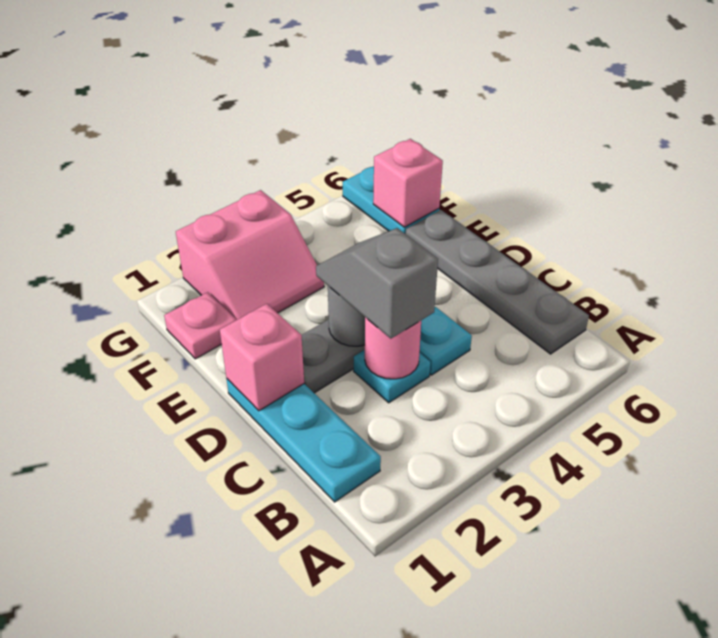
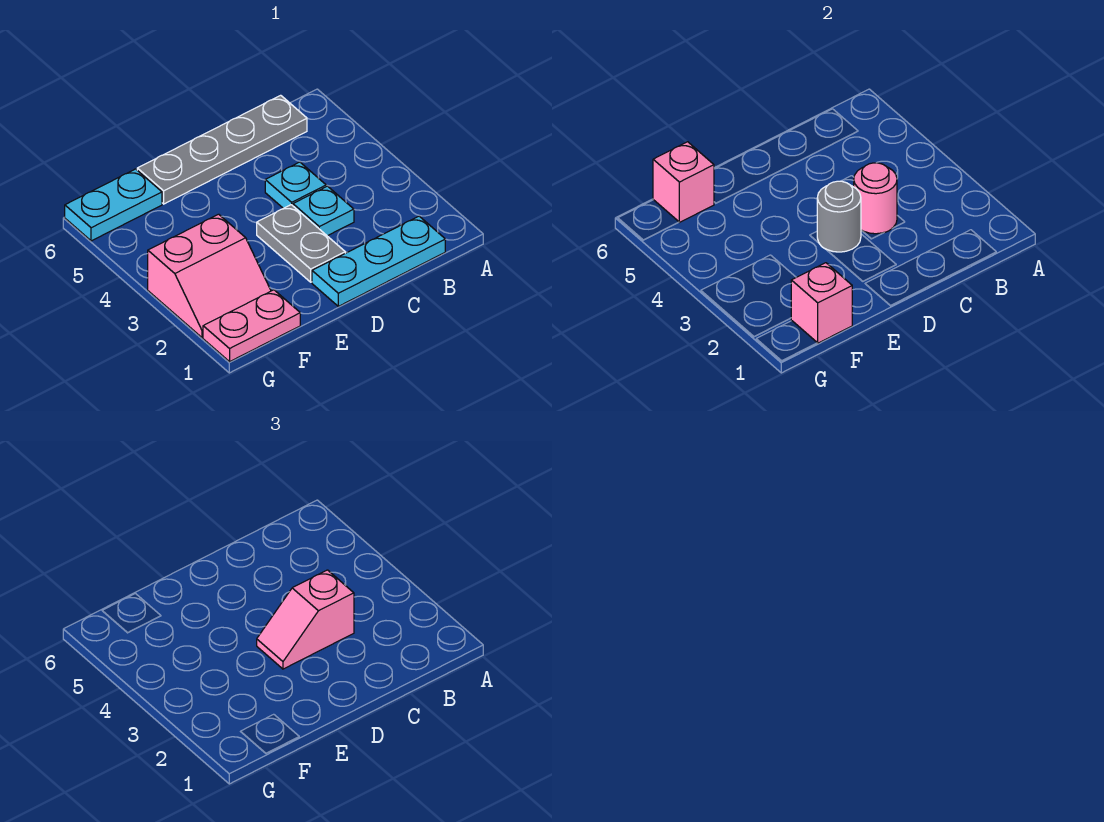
grey 1x2 slope [316,228,438,339] -> pink 1x2 slope [257,570,354,669]
pink 1x1 brick [220,304,304,411] -> pink 1x1 brick moved to [791,263,852,343]
pink 1x1 plate [164,292,237,359] -> pink 1x2 plate [203,290,300,362]
pink 2x2 slope [176,190,324,320] -> pink 2x2 slope turned to [148,214,271,337]

